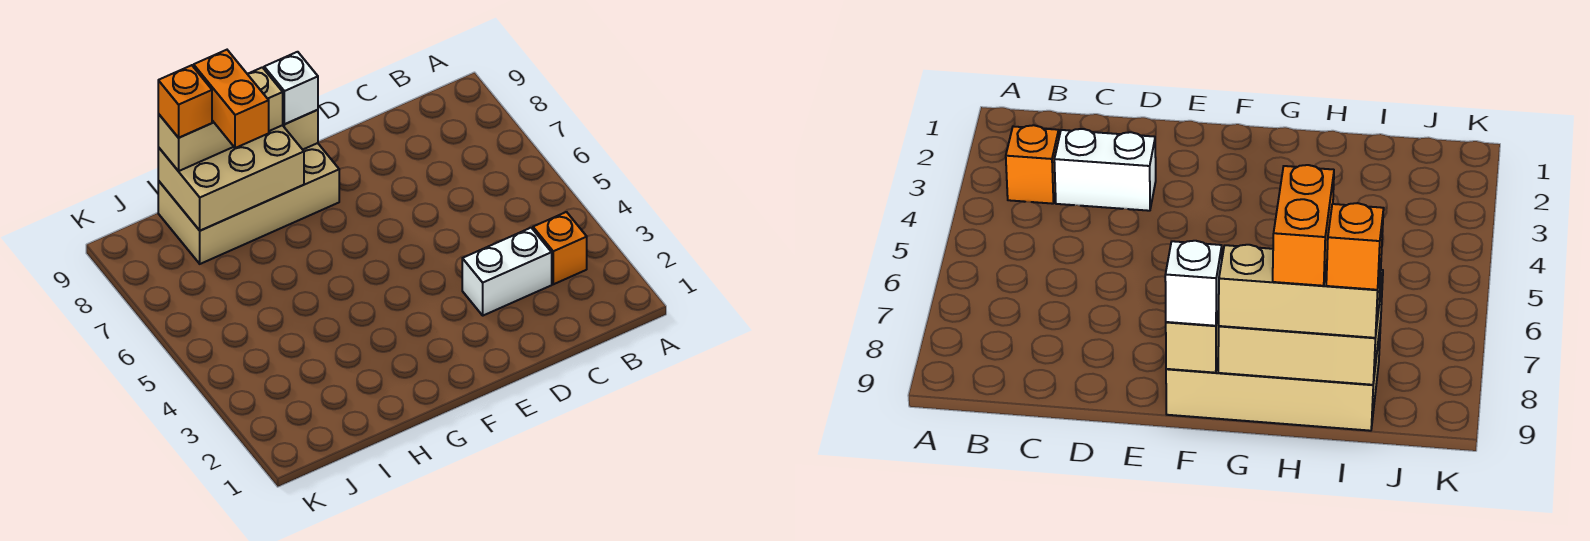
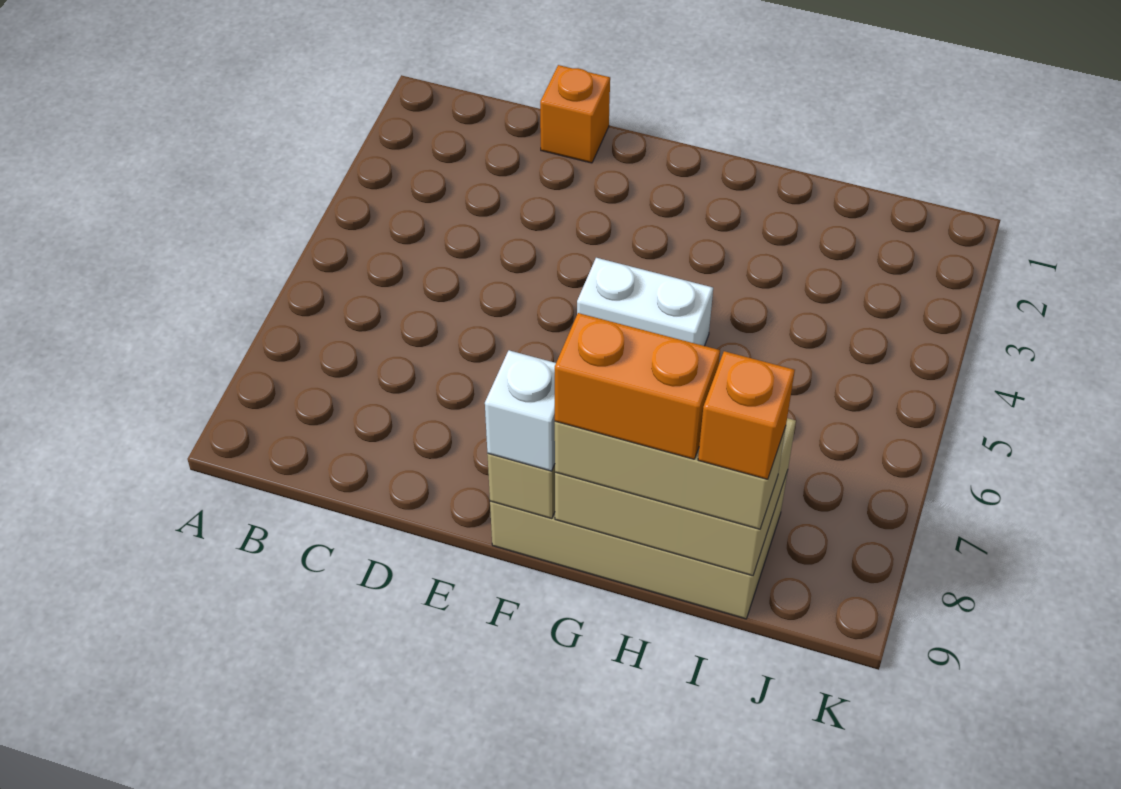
orange 1x1 brick [533,212,587,284] -> orange 1x1 brick moved to [540,65,610,163]
white 1x2 brick [462,228,552,316] -> white 1x2 brick moved to [577,258,713,346]
orange 1x2 brick [194,50,269,148] -> orange 1x2 brick turned to [555,313,720,459]

